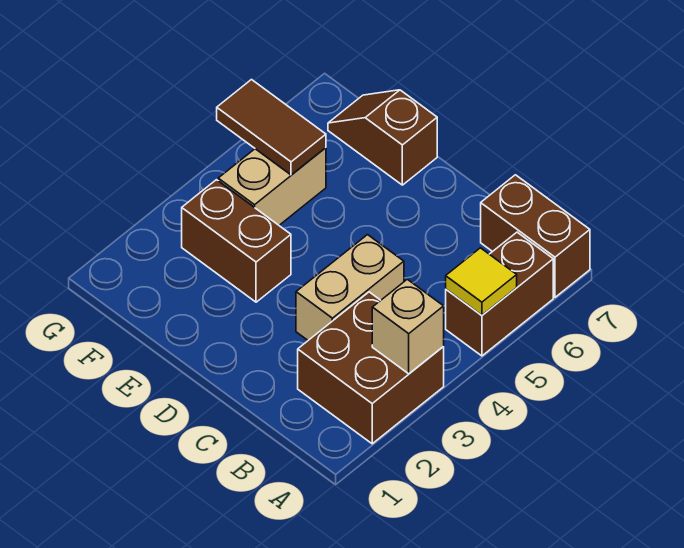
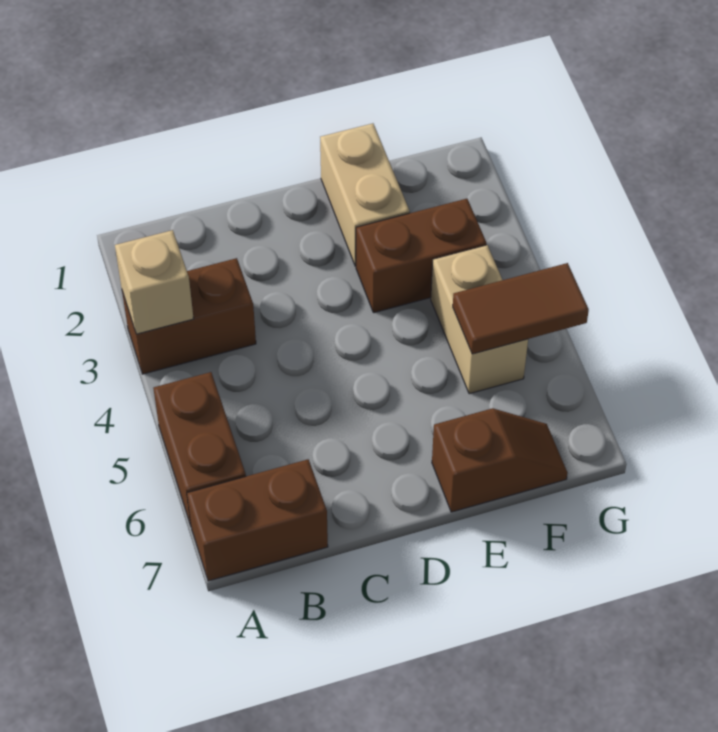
brown 2x2 brick [298,292,444,444] -> brown 1x2 brick [122,258,256,374]
yellow 1x1 tile [446,248,517,315] -> none
tan 1x2 brick [296,235,404,340] -> tan 1x2 brick moved to [320,123,410,266]

